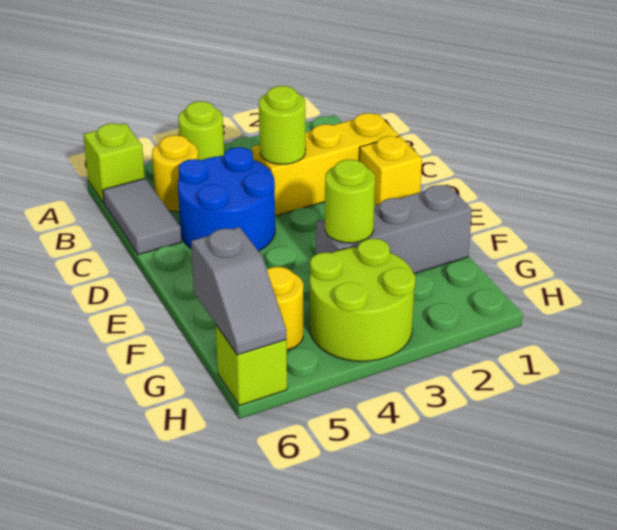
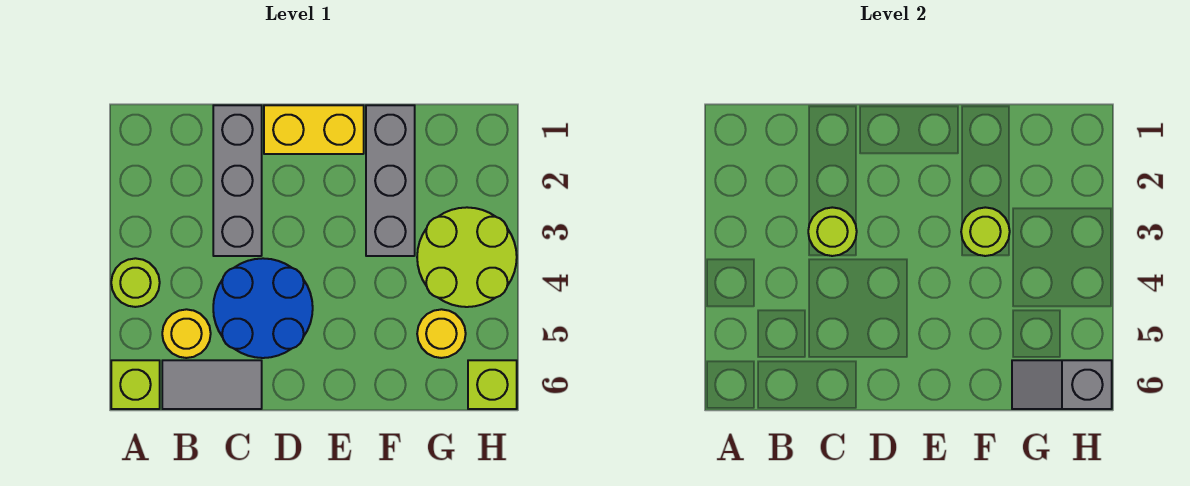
yellow 1x3 brick [252,113,399,216] -> grey 1x3 brick [213,105,262,256]
yellow 1x1 brick [359,136,422,205] -> yellow 1x2 brick [264,105,364,154]
grey 1x2 slope [191,227,286,355] -> grey 1x2 slope turned to [1012,360,1112,409]

